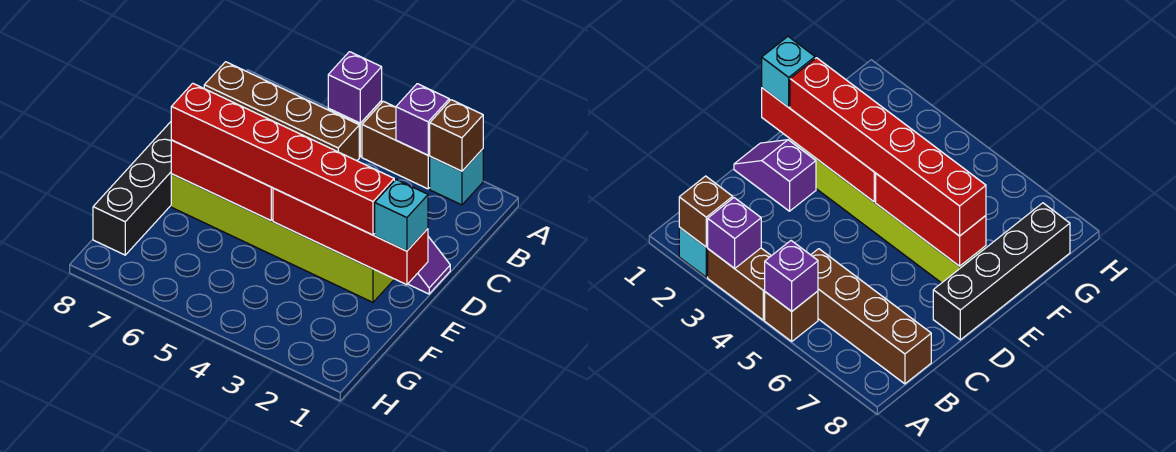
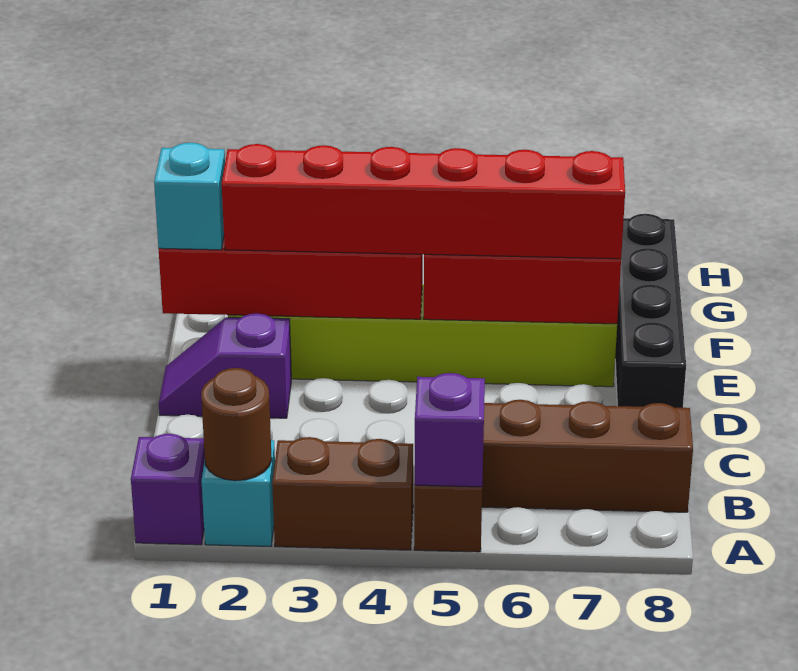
brown 1x1 brick [430,100,483,171] -> brown 1x1 round brick [201,368,272,481]
purple 1x1 brick [396,84,449,155] -> purple 1x1 brick moved to [131,434,205,545]

